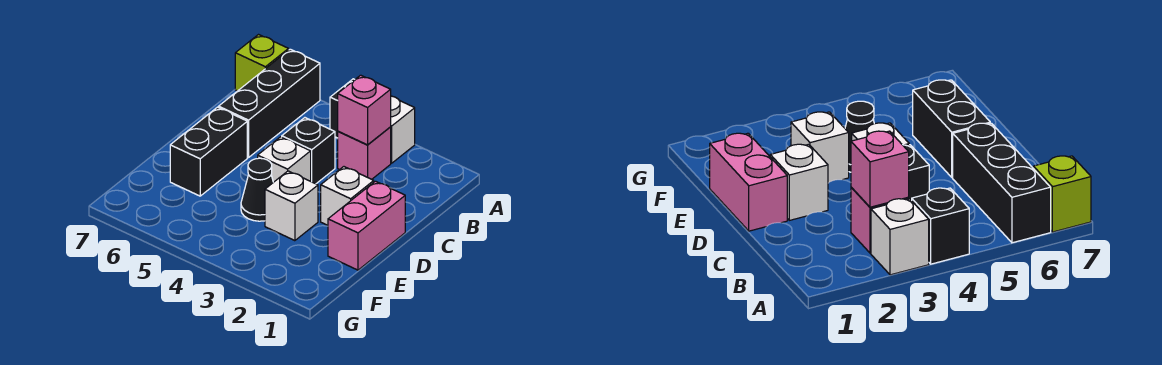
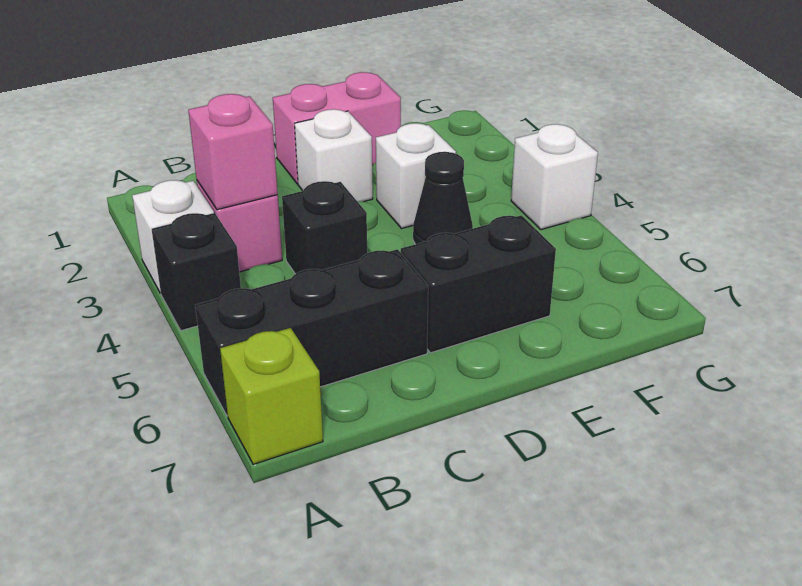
white 1x1 brick [258,137,311,182] -> white 1x1 brick moved to [511,124,598,230]

